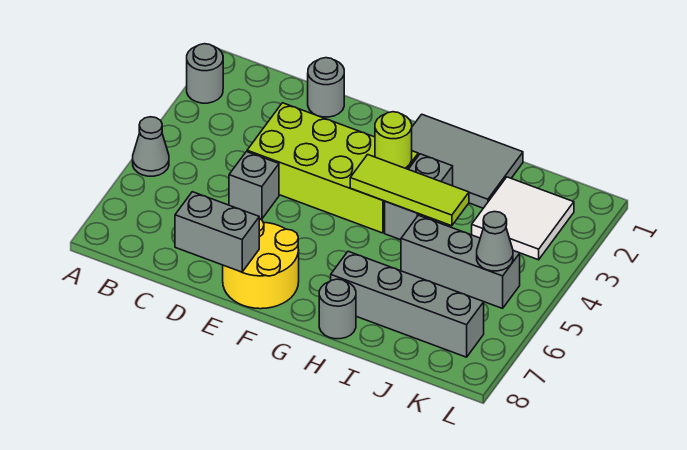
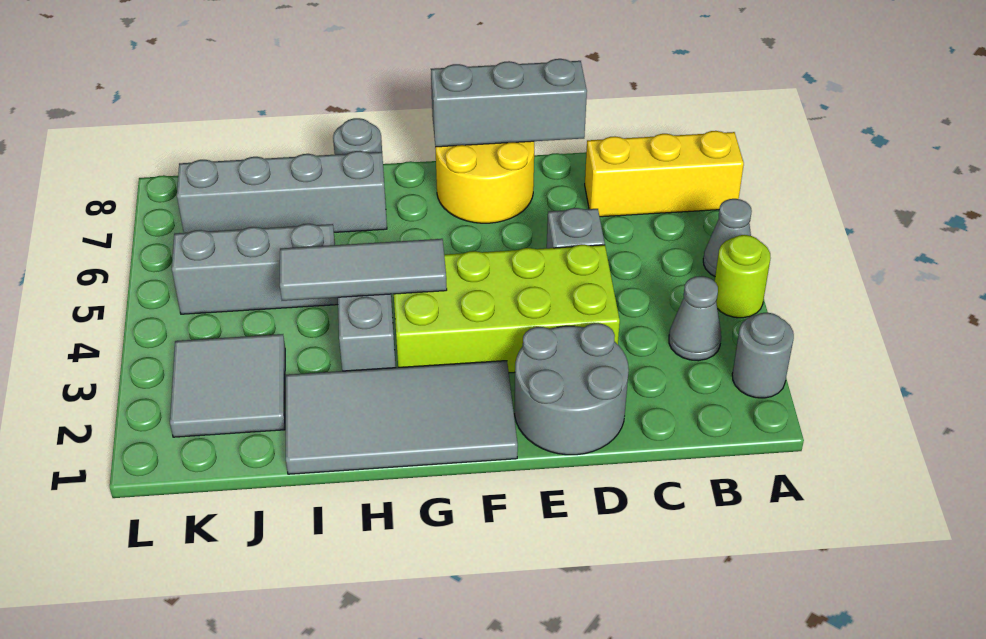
none -> yellow 1x3 brick [585,131,744,217]
grey 1x1 round brick [308,58,344,117] -> grey 2x2 round brick [515,323,629,455]
grey 1x2 brick [175,192,259,272] -> grey 1x3 brick [431,59,587,147]
grey 2x3 tile [412,114,523,208] -> grey 2x4 tile [286,361,518,474]
lime 1x1 round brick [375,112,412,168] -> lime 1x1 round brick moved to [715,235,771,318]
lime 1x3 tile [350,155,469,226] -> grey 1x3 tile [280,239,447,301]
white 2x2 tile [472,177,574,260] -> grey 2x2 tile [170,334,285,437]
grey 1x1 cone [477,212,513,271] -> grey 1x1 cone moved to [669,276,721,361]

